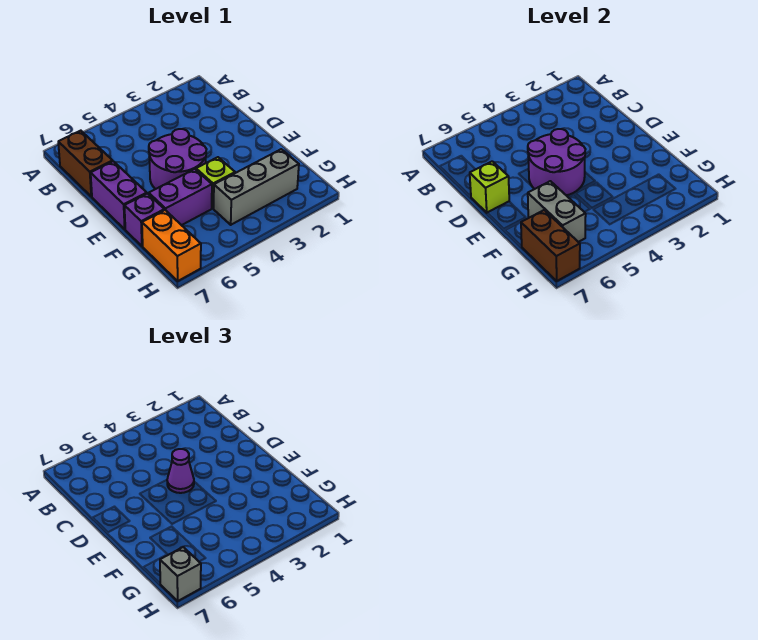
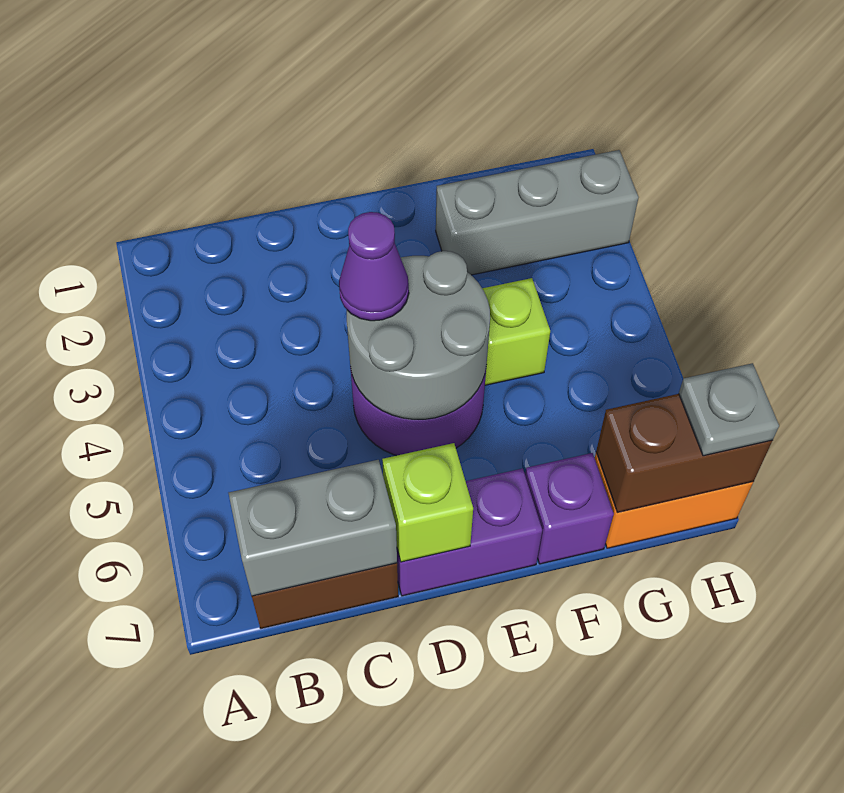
purple 2x2 round brick [528,129,585,195] -> grey 2x2 round brick [347,251,490,419]
purple 1x2 brick [149,169,212,225] -> none
grey 1x2 brick [528,181,586,242] -> grey 1x2 brick moved to [229,460,397,596]
grey 1x3 brick [214,149,299,225] -> grey 1x3 brick turned to [436,150,639,275]
grey 1x1 brick [160,547,201,601] -> grey 1x1 plate [679,363,779,456]

